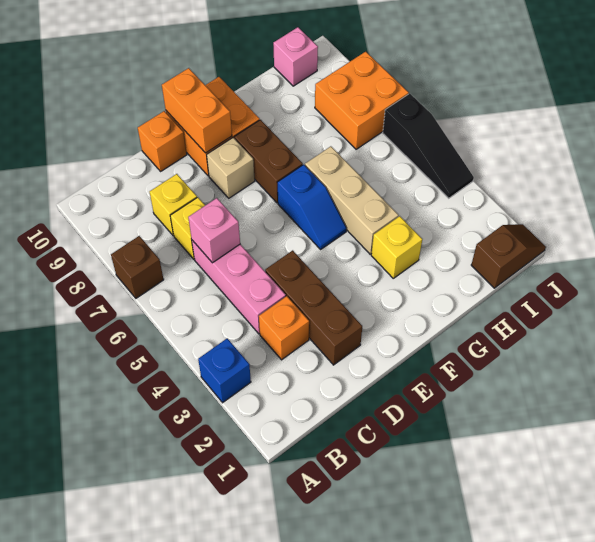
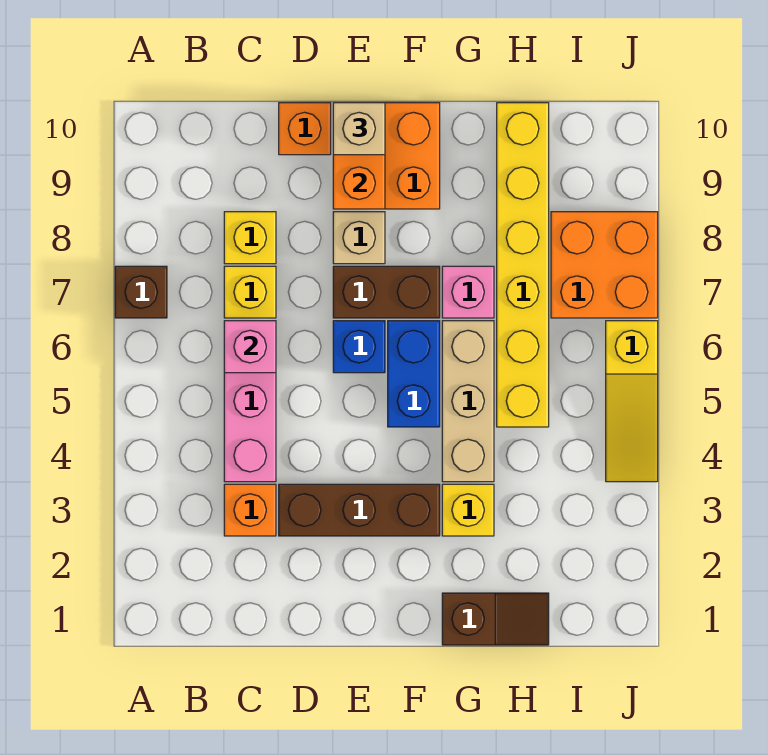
blue 1x1 brick [198,338,251,403] -> blue 1x1 brick moved to [333,321,385,373]
brown 1x3 brick [265,250,362,365] -> brown 1x3 brick turned to [279,484,440,536]
none -> tan 1x1 brick [333,103,385,155]
blue 1x2 slope [278,165,347,249] -> blue 1x2 brick [388,321,440,427]
brown 1x2 brick [235,120,303,203] -> brown 1x2 brick turned to [333,266,440,318]
none -> yellow 1x6 brick [497,103,549,427]
brown 1x2 slope [471,224,546,288] -> brown 1x2 slope moved to [442,593,549,645]
pink 1x1 brick [273,27,318,86] -> pink 1x1 brick moved to [442,266,494,318]
black 1x3 slope [383,94,474,198] -> yellow 1x3 slope [606,321,658,482]

